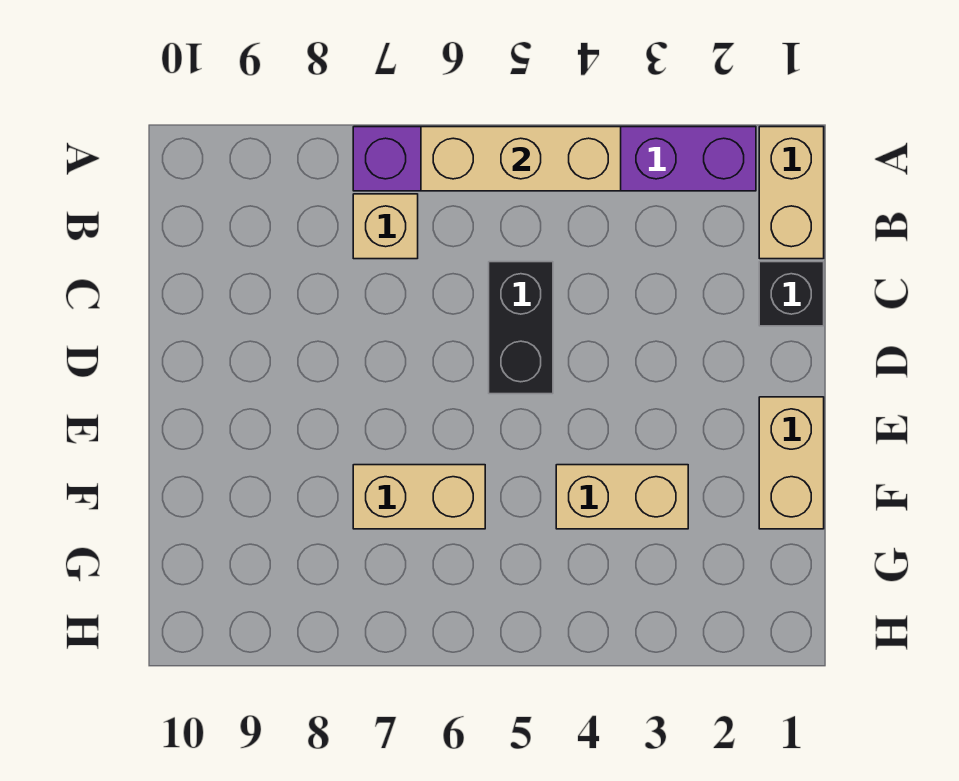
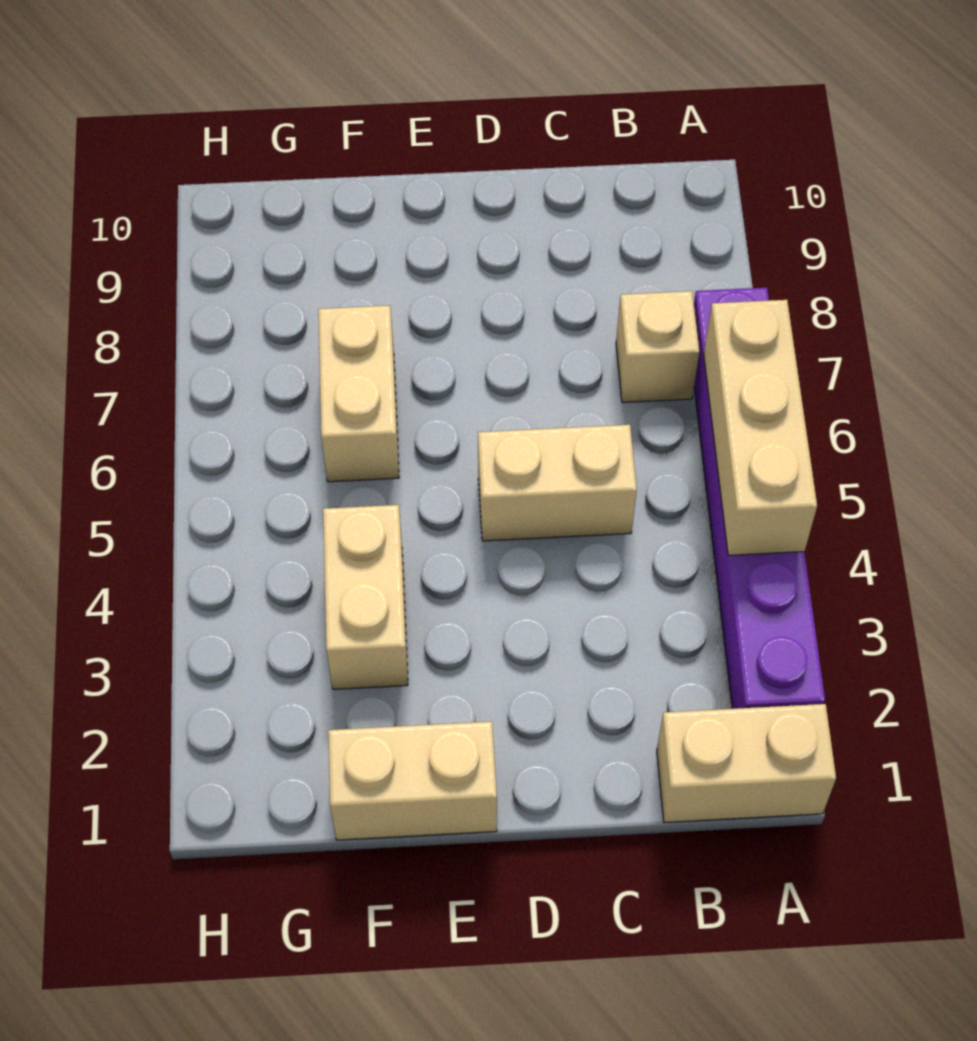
black 1x1 brick [759,262,824,326] -> none
black 1x2 brick [489,262,553,394] -> tan 1x2 brick [478,425,637,541]

